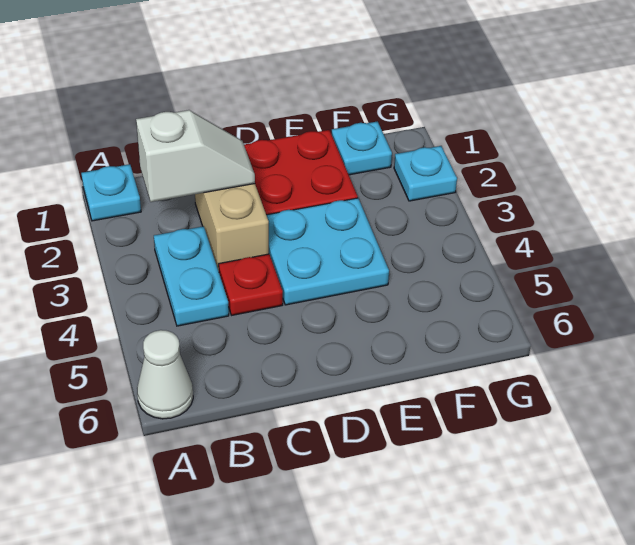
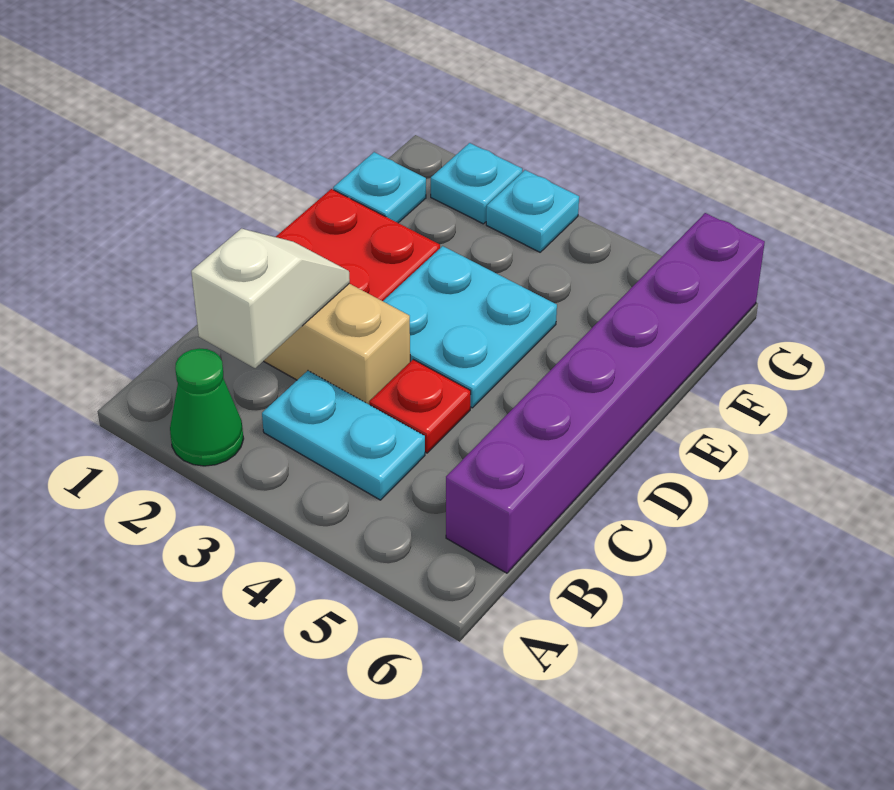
cyan 1x1 plate [81,164,141,221] -> cyan 1x1 plate moved to [486,170,579,252]
none -> green 1x1 cone [170,349,244,466]
white 1x1 cone [137,330,193,419] -> none
none -> purple 1x6 brick [446,213,765,573]

